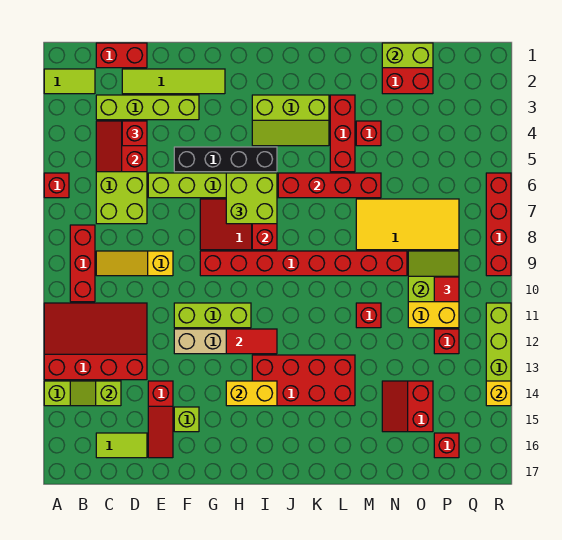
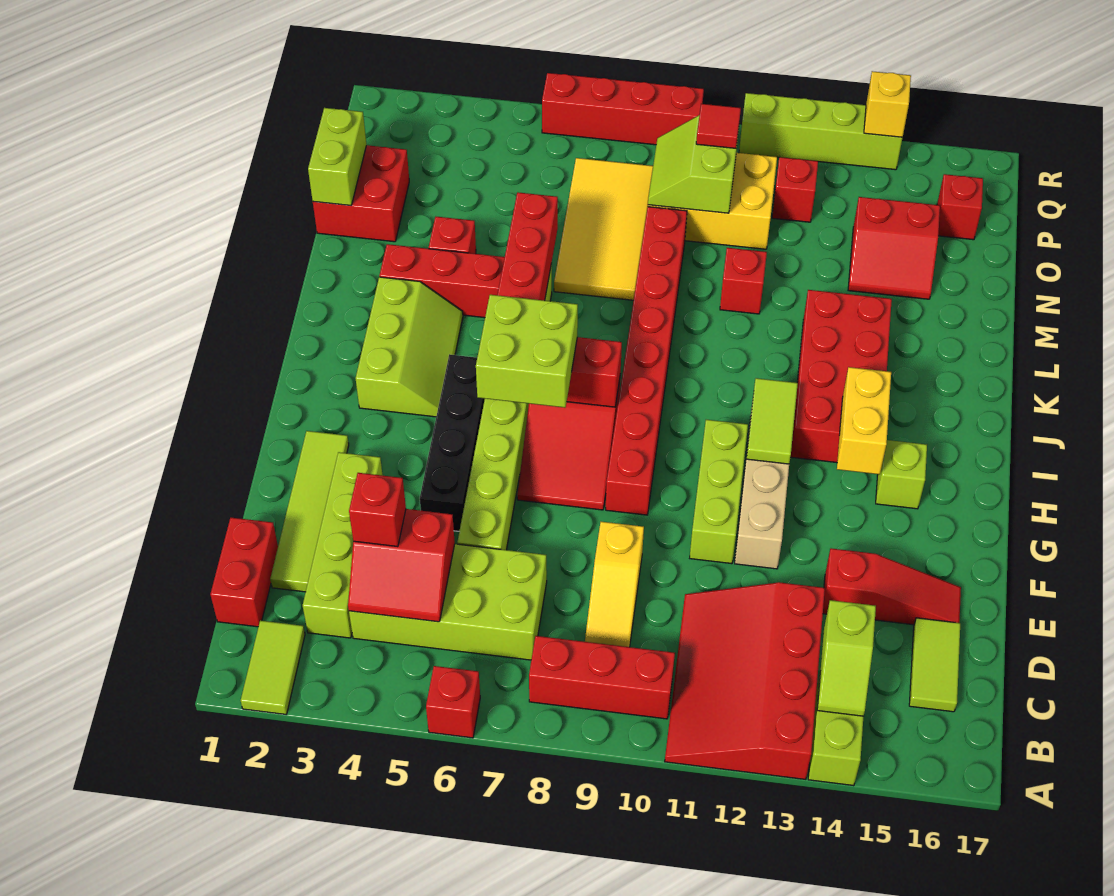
lime 1x1 brick [174,407,199,432] -> lime 1x1 brick moved to [876,440,927,509]
red 1x2 tile [226,329,277,354] -> lime 1x2 tile [747,378,798,464]

